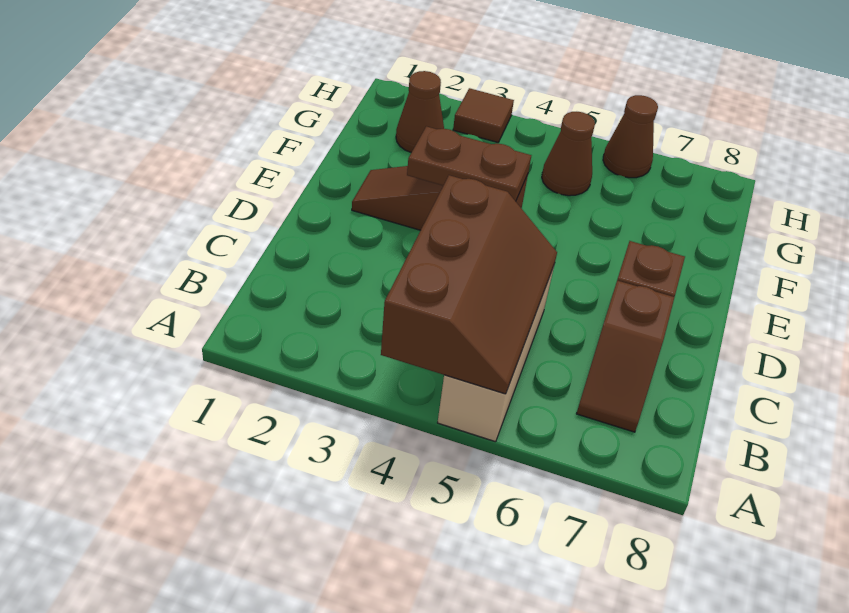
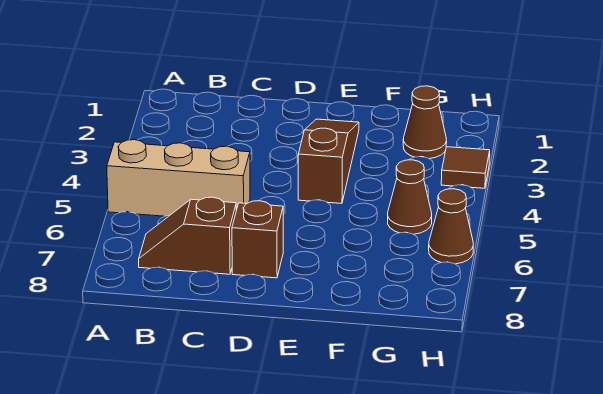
brown 2x3 slope [381,175,557,394] -> none
brown 1x2 plate [407,126,531,201] -> none

